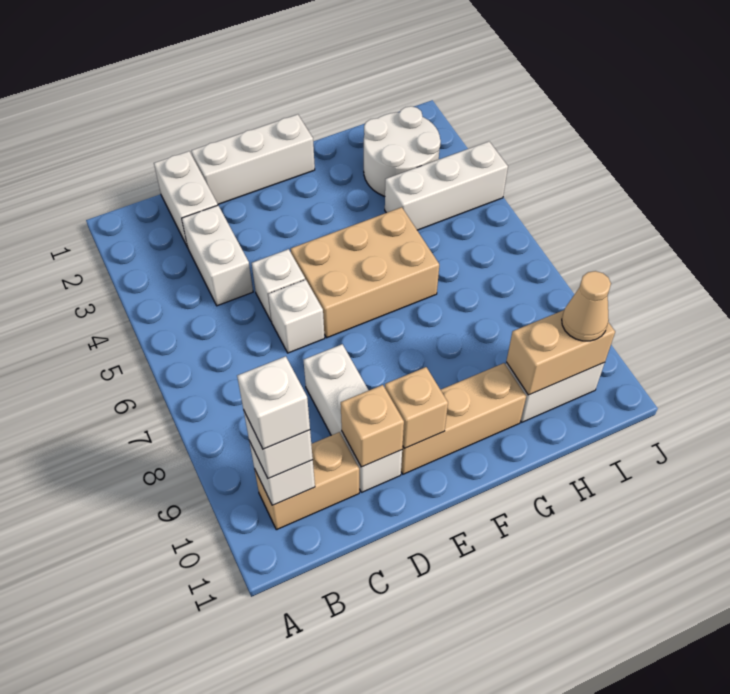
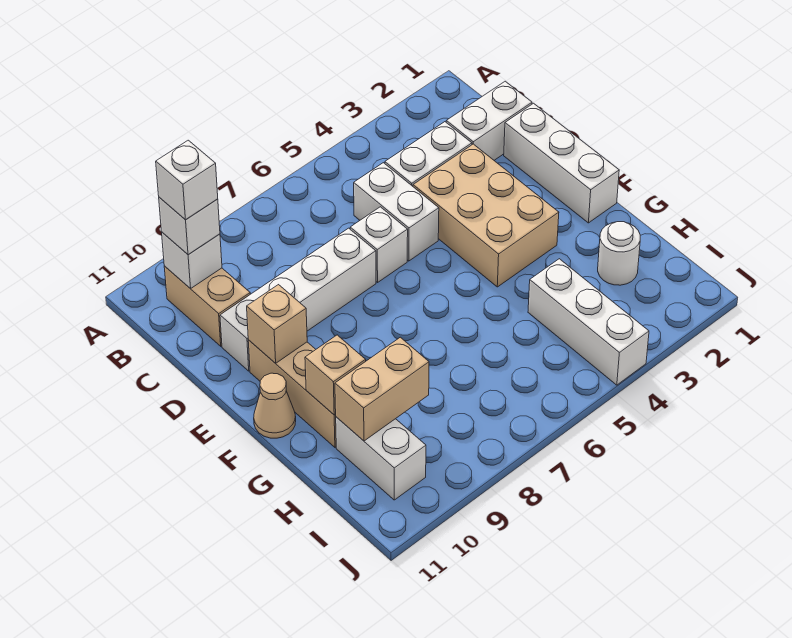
white 1x1 brick [252,249,305,322] -> white 1x2 brick [354,163,439,261]
white 1x3 brick [303,344,402,492] -> white 1x4 brick [220,228,376,371]
tan 1x1 brick [341,385,404,467] -> tan 1x1 brick moved to [305,335,366,415]
tan 2x3 brick [291,207,439,338] -> tan 2x3 brick moved to [413,144,559,287]
white 2x2 round brick [364,106,441,196] -> white 1x1 round brick [598,222,640,285]
tan 1x2 brick [506,310,615,395] -> tan 1x2 brick turned to [335,337,429,441]
tan 1x1 cone [562,271,611,341] -> tan 1x1 cone moved to [254,373,296,438]

